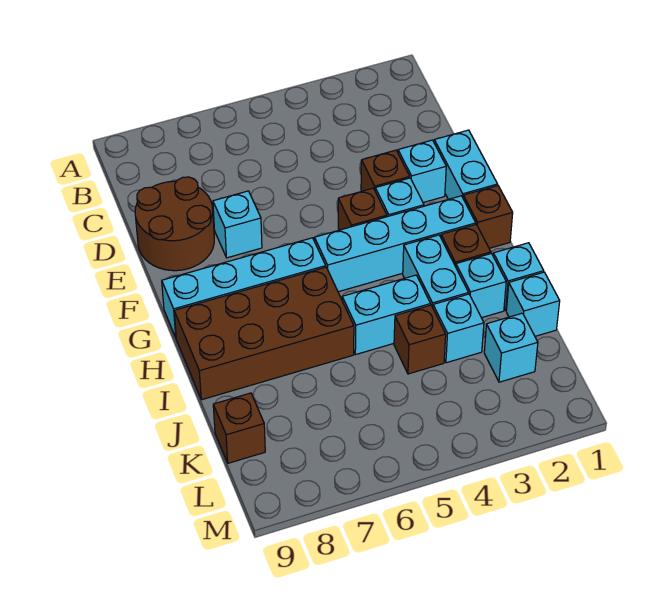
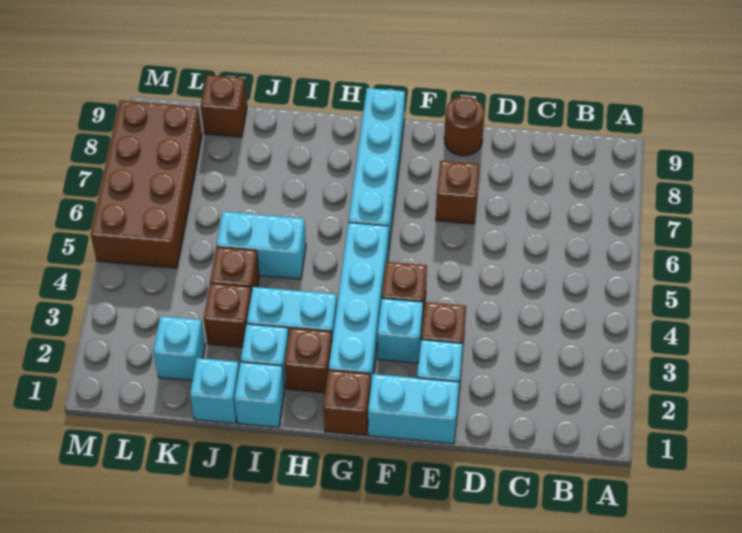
brown 2x2 round brick [135,177,214,271] -> brown 1x1 round brick [444,96,484,156]
cyan 1x1 brick [213,191,262,258] -> brown 1x1 brick [436,161,480,224]
brown 2x4 brick [174,267,354,400] -> brown 2x4 brick moved to [91,100,202,268]
cyan 1x2 brick [342,275,431,354] -> cyan 1x2 brick turned to [217,212,306,279]
cyan 1x1 brick [433,294,484,363] -> brown 1x1 brick [204,283,251,347]

